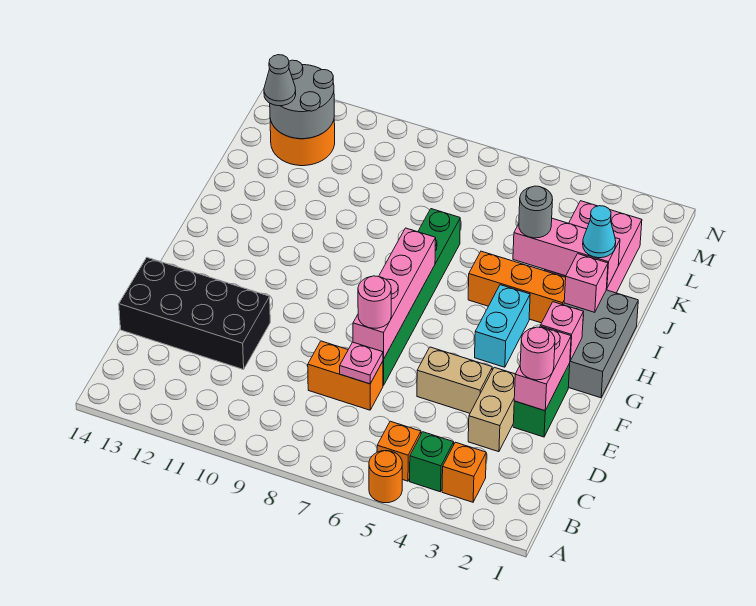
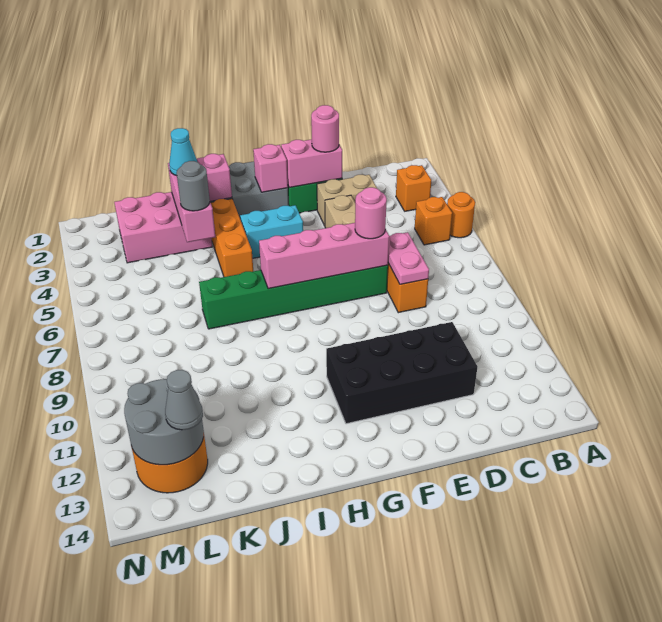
green 1x1 brick [410,432,454,492] -> none
pink 1x1 plate [340,342,383,384] -> pink 1x2 plate [388,232,429,284]
black 2x4 brick [119,258,270,370] -> black 2x4 brick turned to [326,322,477,424]

